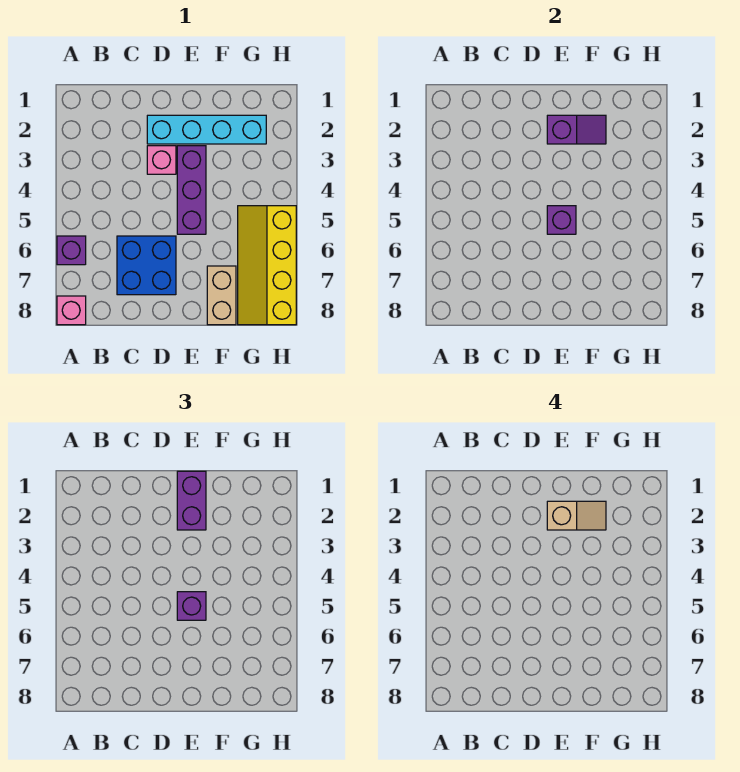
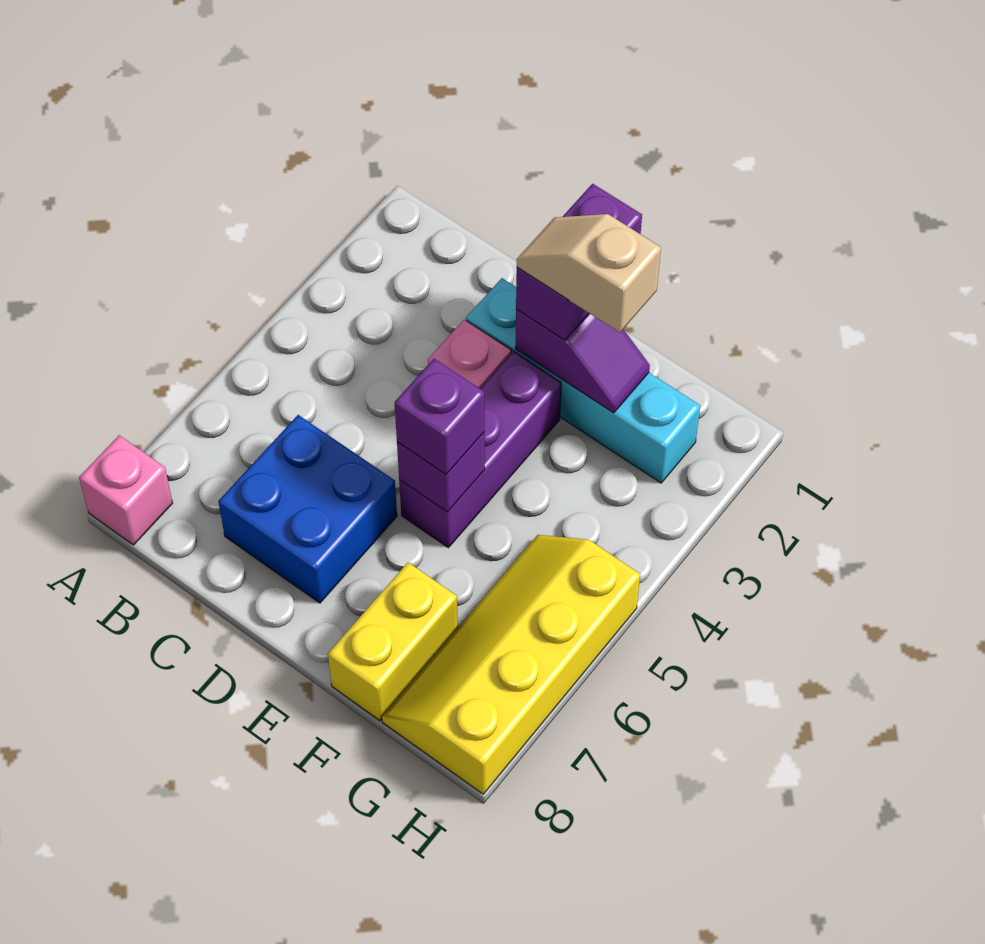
purple 1x1 brick [57,236,86,265] -> none
tan 1x2 slope [547,501,606,530] -> tan 1x2 slope turned to [517,214,661,333]
tan 1x2 brick [207,266,236,325] -> yellow 1x2 brick [328,562,458,721]

